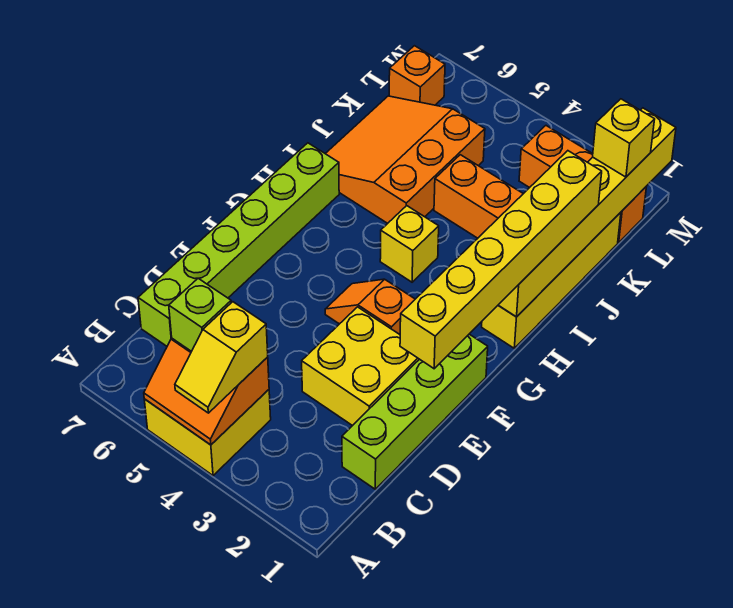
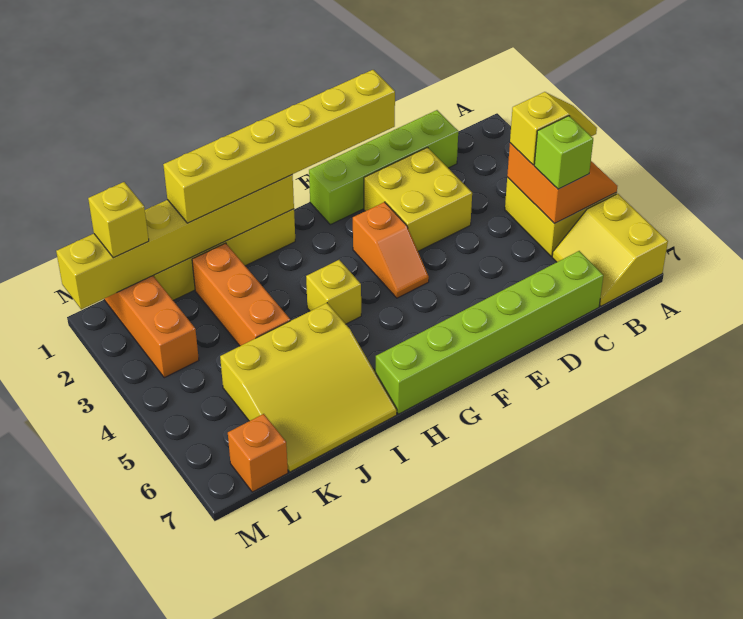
none -> yellow 2x2 slope [552,194,668,306]
orange 3x3 slope [325,96,485,223] -> yellow 3x3 slope [220,303,397,472]

